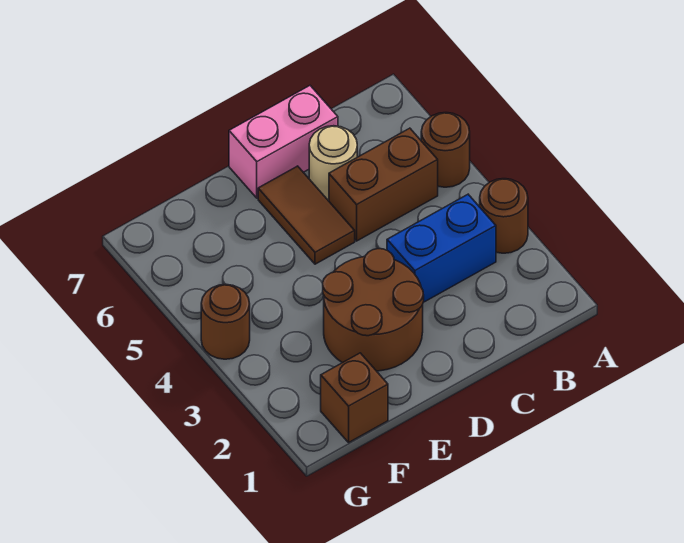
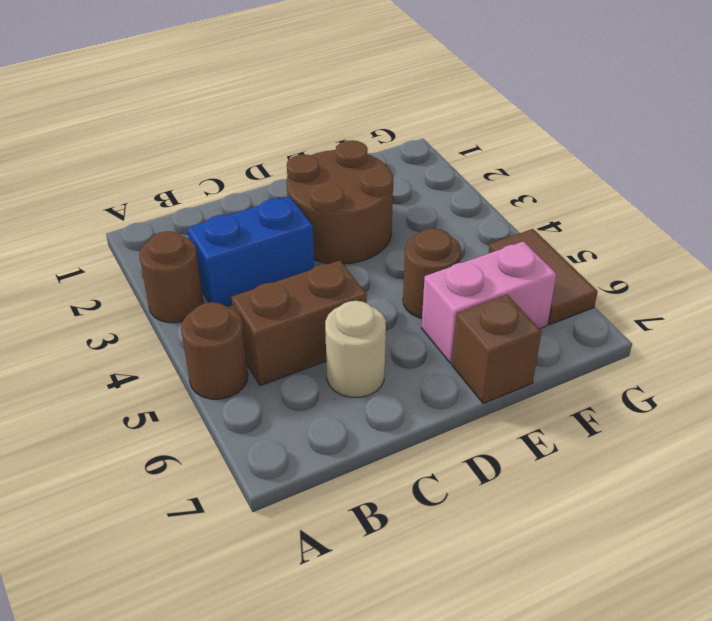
pink 1x2 brick [229,86,338,198] -> pink 1x2 brick moved to [421,241,556,363]
brown 1x2 tile [258,166,355,264] -> brown 1x2 tile moved to [489,229,598,325]
brown 1x1 brick [321,353,388,442] -> brown 1x1 brick moved to [452,295,542,404]
brown 1x1 round brick [201,284,250,359] -> brown 1x1 round brick moved to [403,228,461,318]

